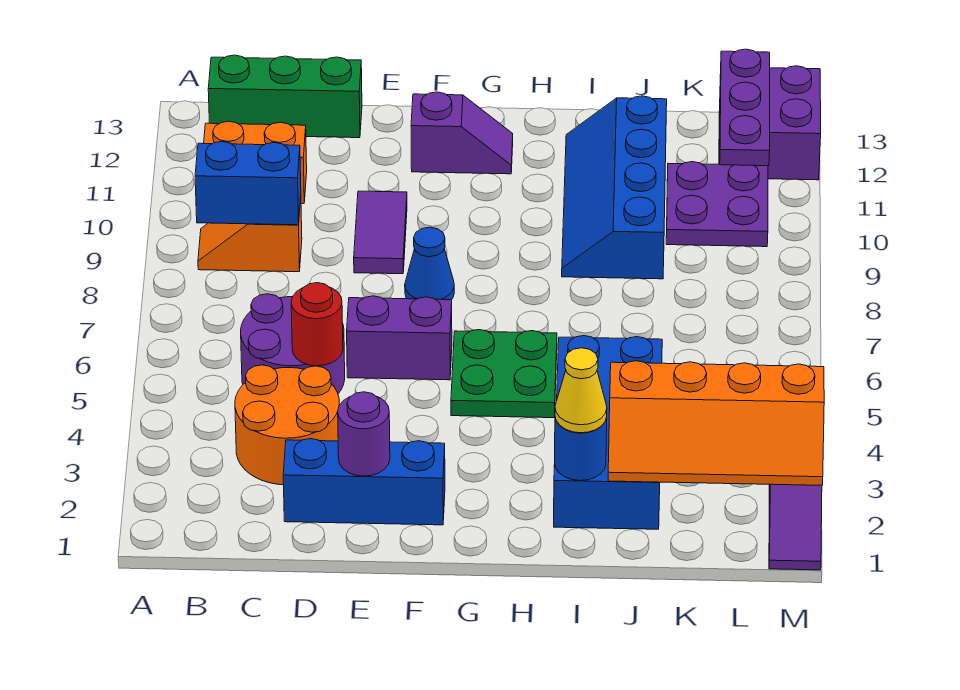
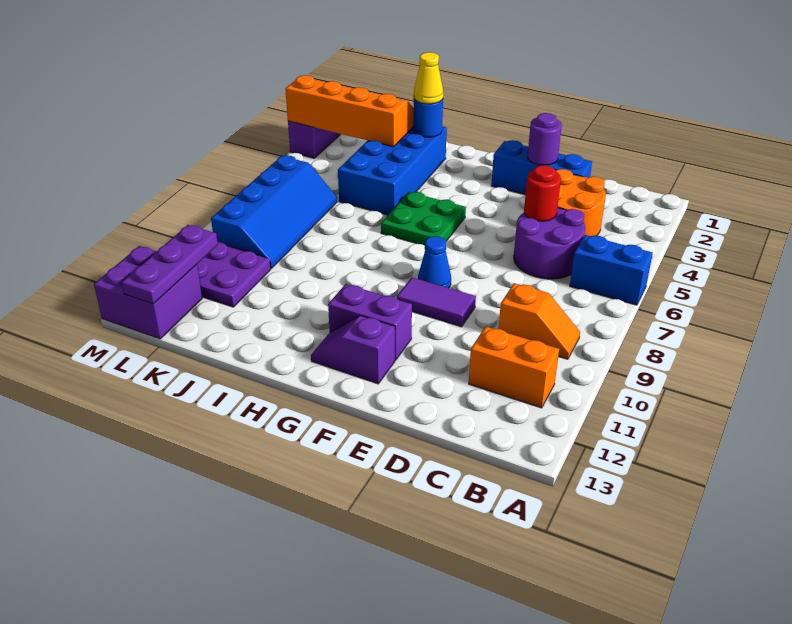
blue 1x2 brick [195,142,301,225] -> blue 1x2 brick moved to [570,235,653,305]
green 1x3 brick [208,55,362,138] -> none
purple 1x2 brick [347,296,452,380] -> purple 1x2 brick moved to [328,284,412,360]
purple 1x2 tile [354,191,407,274] -> purple 1x2 tile turned to [397,277,476,327]
blue 2x4 slope [562,96,667,279] -> blue 2x4 slope moved to [211,155,337,268]

